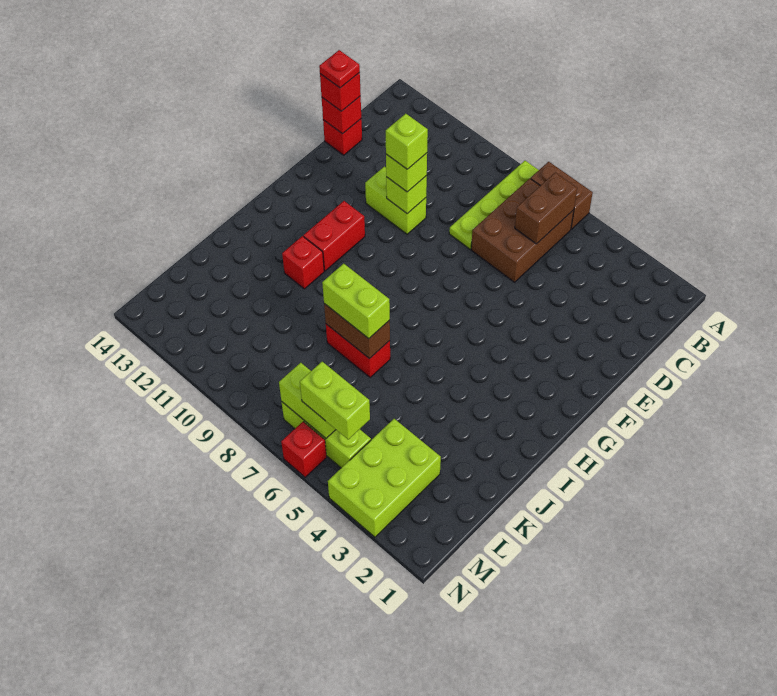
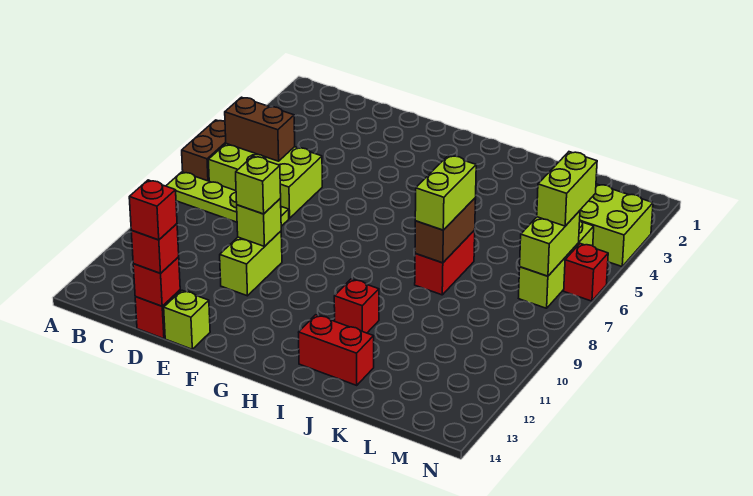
brown 2x3 brick [471,179,574,282] -> lime 2x3 brick [208,144,322,218]
red 1x1 plate [319,50,360,88] -> red 1x1 brick [129,180,177,240]
lime 1x1 brick [386,114,428,169] -> lime 1x1 brick moved to [164,290,210,349]
red 1x2 brick [303,201,365,271] -> red 1x2 brick moved to [299,315,374,385]

